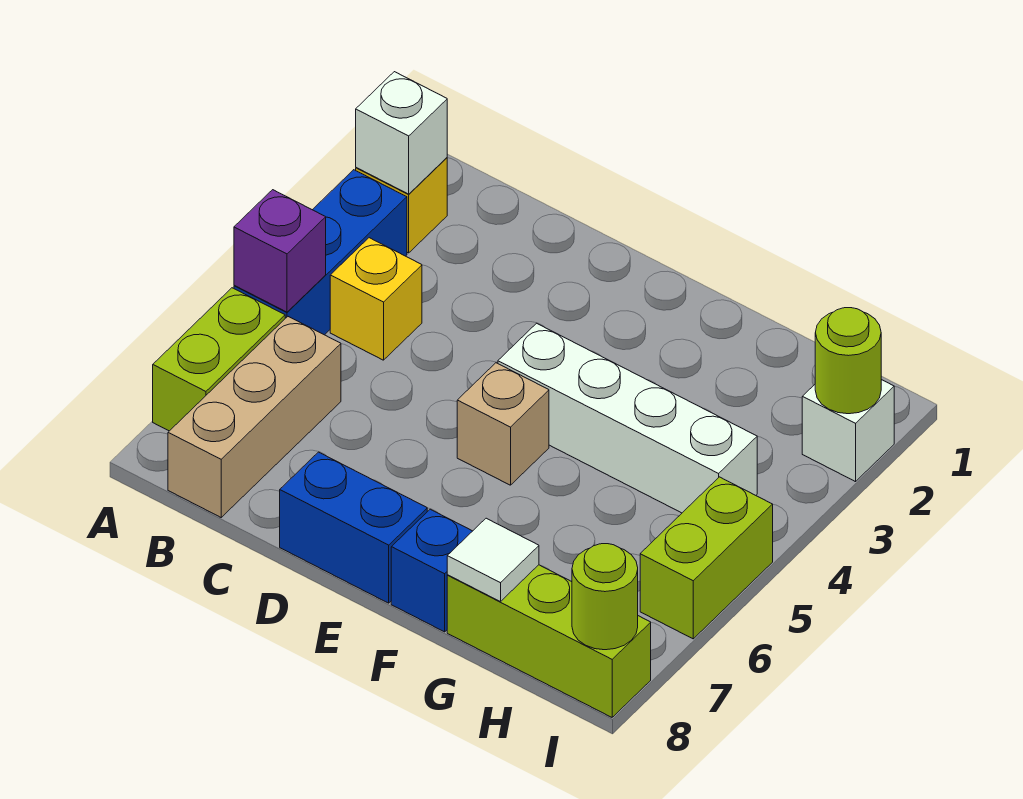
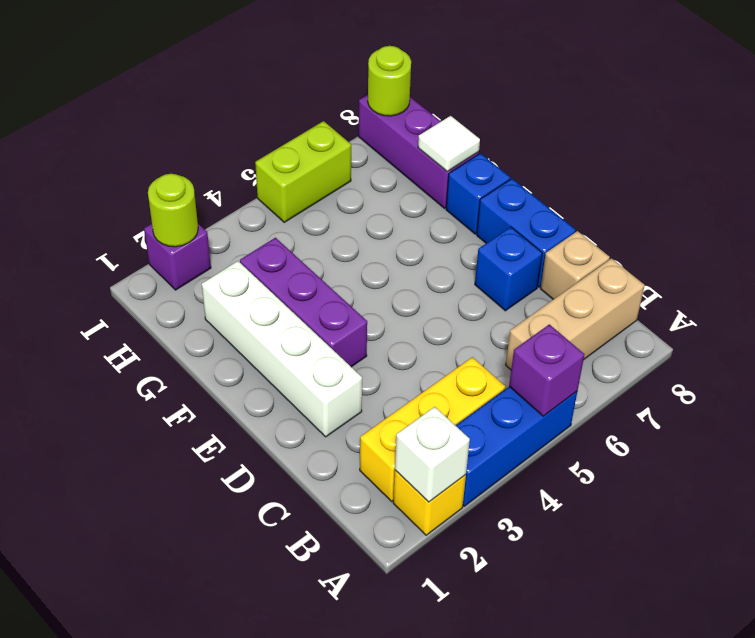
lime 1x2 brick [153,288,285,431] -> none
yellow 1x1 brick [330,238,422,360] -> yellow 1x3 brick [360,357,505,501]
none -> blue 1x1 brick [475,227,542,311]
none -> purple 1x3 brick [240,238,367,367]
white 1x4 brick [498,323,757,513] -> white 1x4 brick moved to [202,261,362,437]
tan 1x1 brick [457,363,549,485] -> tan 1x1 brick moved to [540,231,610,299]
lime 1x3 brick [447,565,651,717] -> purple 1x3 brick [359,95,479,208]
white 1x1 brick [802,380,894,482] -> purple 1x1 brick [144,224,211,290]

